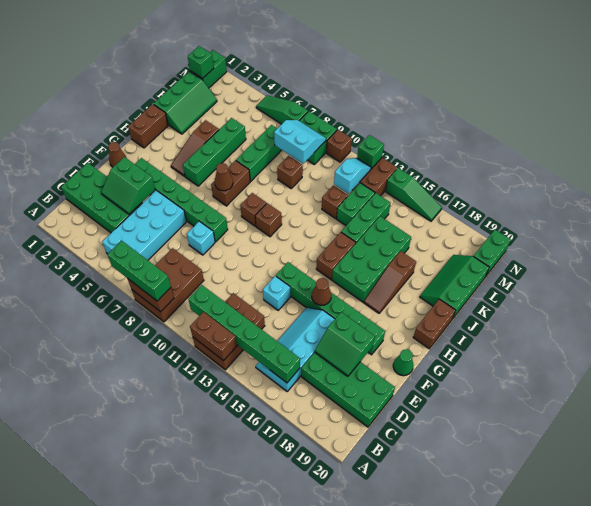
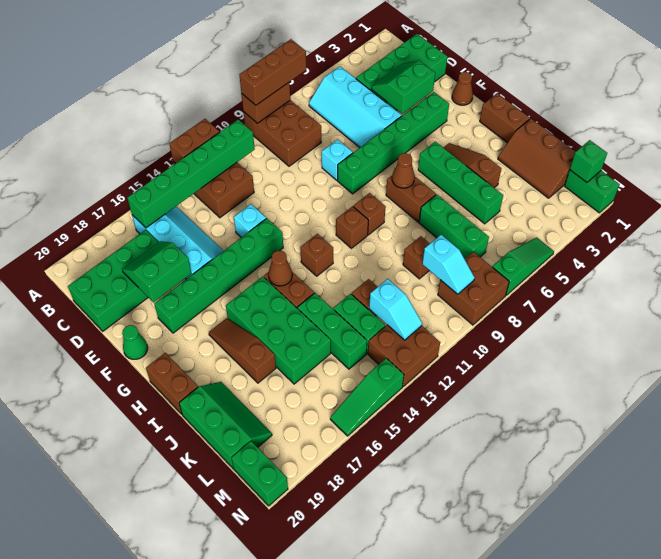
green 1x3 brick [108,241,171,301] -> brown 1x3 brick [240,39,306,105]
cyan 2x4 brick [102,190,186,260] -> cyan 2x4 slope [309,66,402,148]
brown 1x1 cone [312,278,331,305] -> brown 1x1 cone moved to [268,251,292,286]
green 2x3 slope [153,71,217,134] -> brown 2x3 slope [498,119,576,198]
cyan 2x2 slope [274,120,326,164] -> cyan 1x2 slope [422,235,475,294]
green 2x2 brick [299,111,337,164] -> brown 2x2 brick [438,252,509,325]
brown 1x1 brick [326,130,352,162] -> brown 1x1 brick moved to [300,234,333,276]
green 1x1 brick [357,135,384,169] -> none

